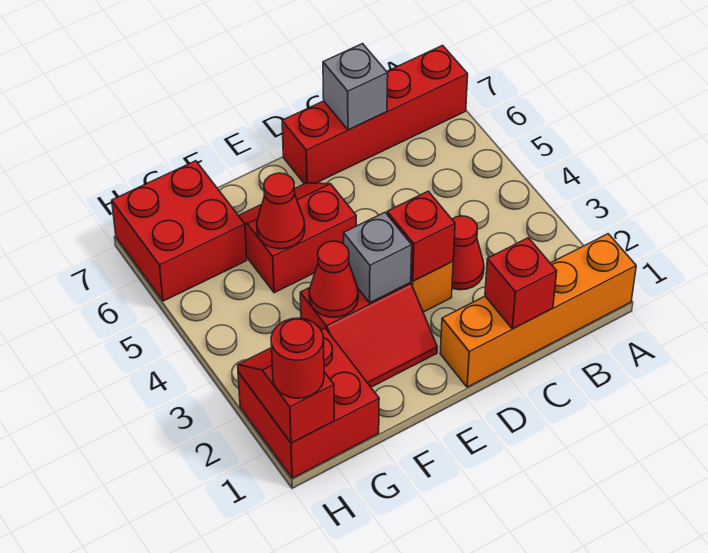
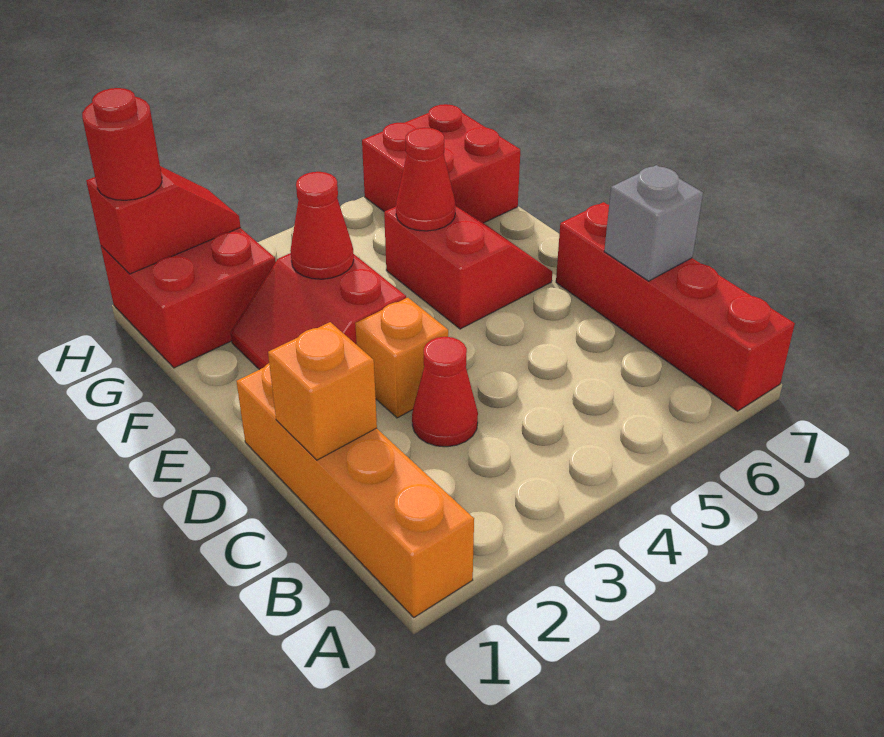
red 1x1 brick [485,238,557,329] -> orange 1x1 brick [268,322,377,460]
red 1x1 brick [387,191,455,281] -> none
grey 1x1 brick [344,212,412,303] -> none

